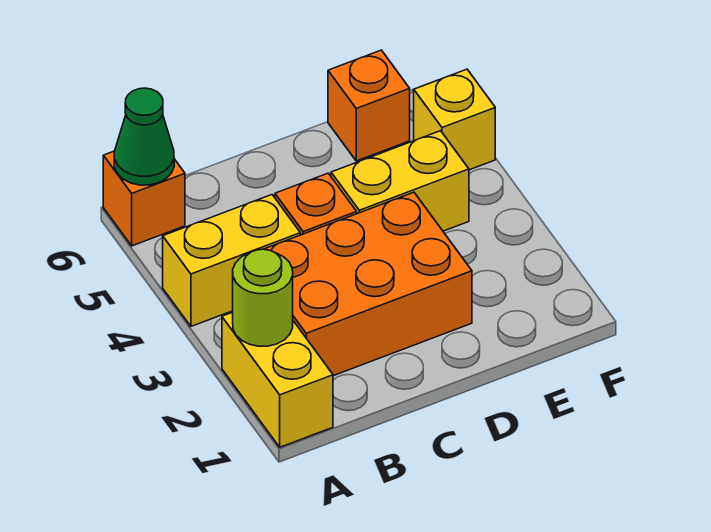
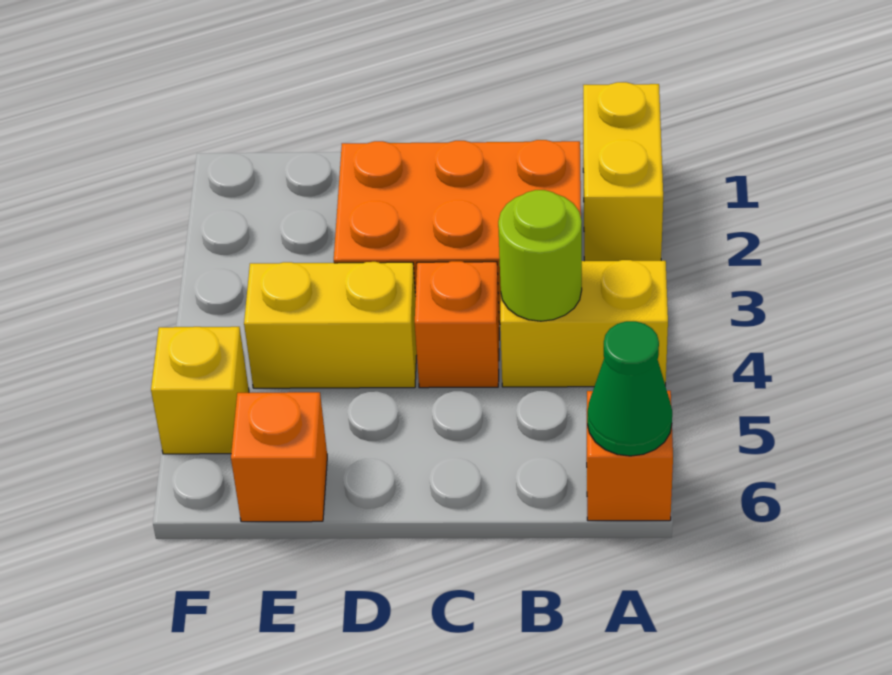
lime 1x1 round brick [233,249,293,346] -> lime 1x1 round brick moved to [498,190,582,321]

